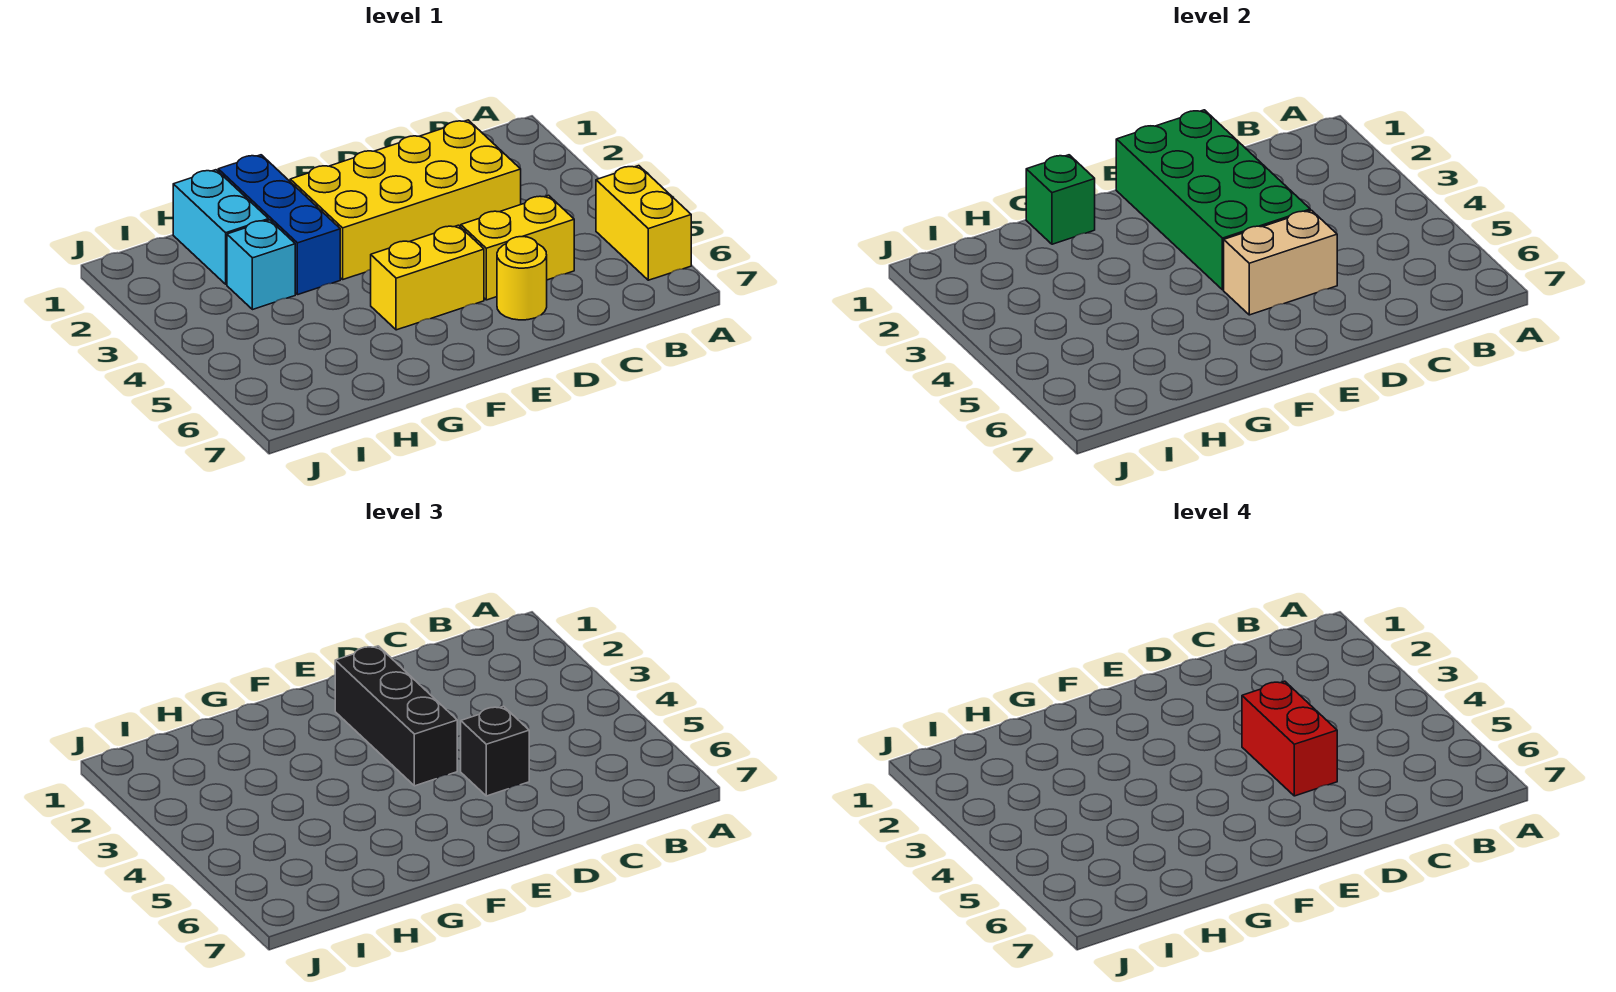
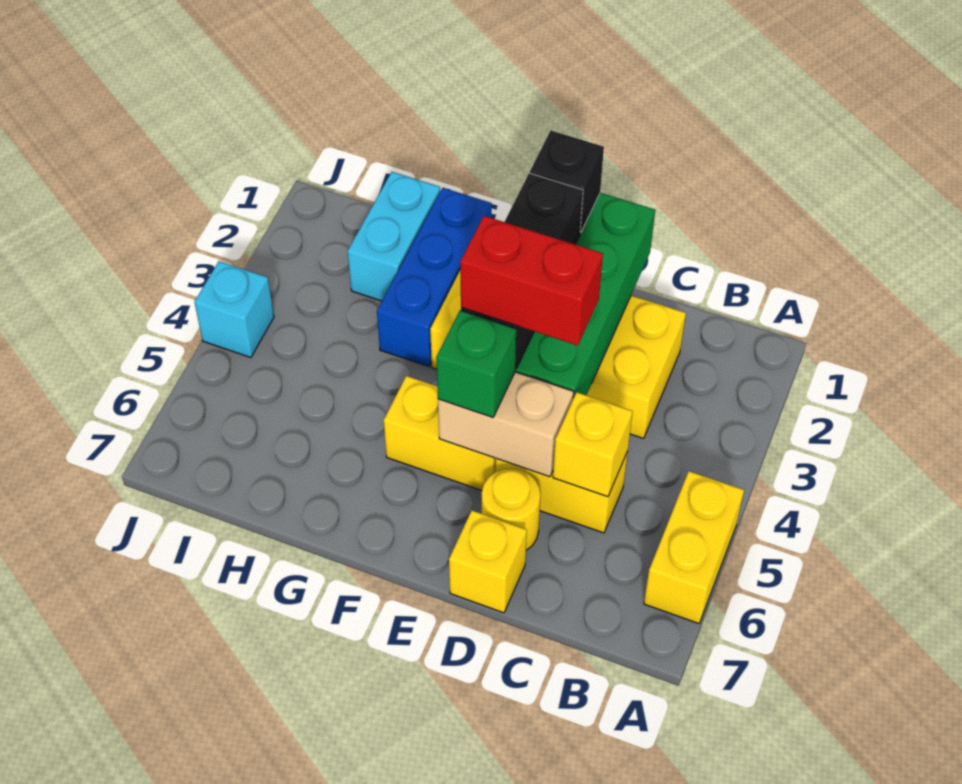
none -> yellow 1x1 brick [553,392,633,497]
red 1x2 brick [1242,681,1337,796] -> red 1x2 brick turned to [460,216,603,346]
black 1x1 brick [461,706,529,796] -> black 1x1 brick moved to [530,131,604,233]
none -> yellow 1x1 brick [449,510,527,613]
green 1x1 brick [1026,155,1095,244] -> green 1x1 brick moved to [436,310,516,418]
cyan 1x1 brick [227,220,295,310] -> cyan 1x1 brick moved to [194,261,274,358]

